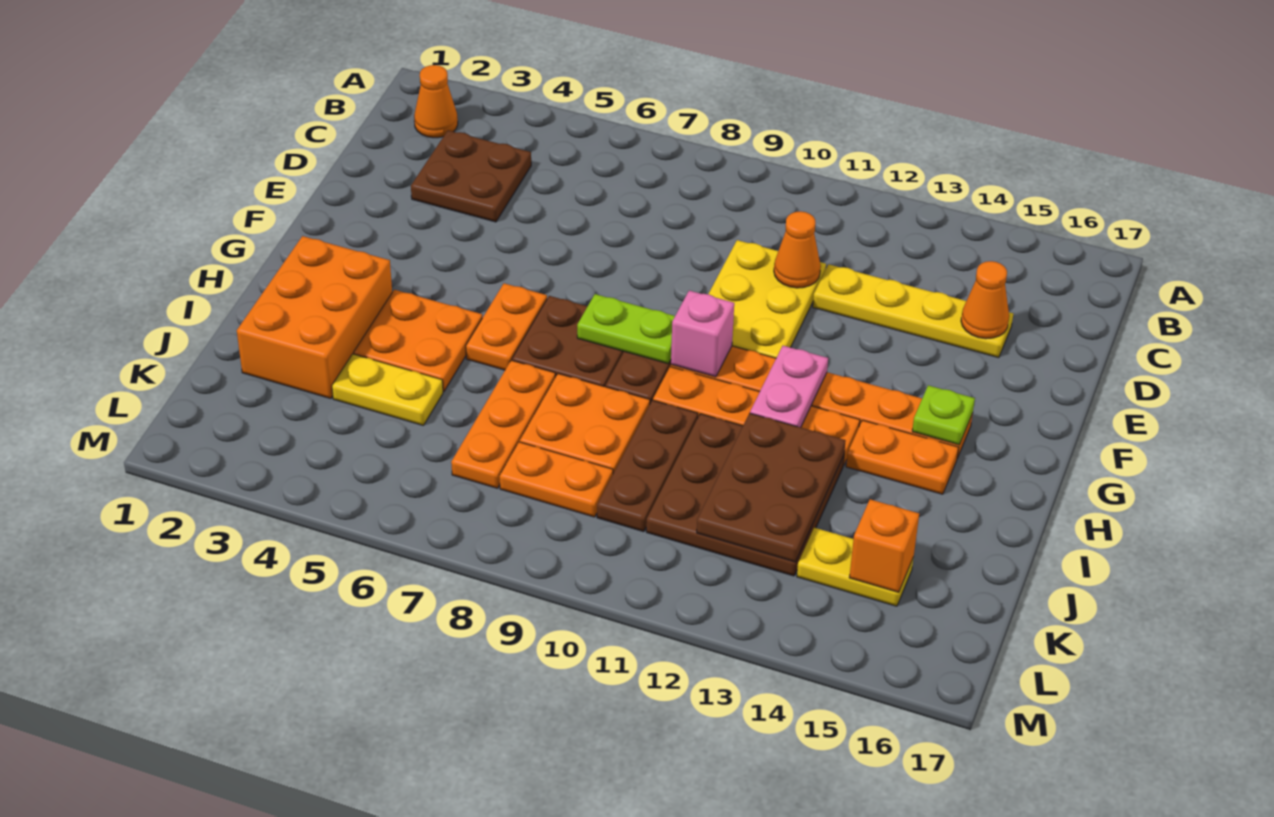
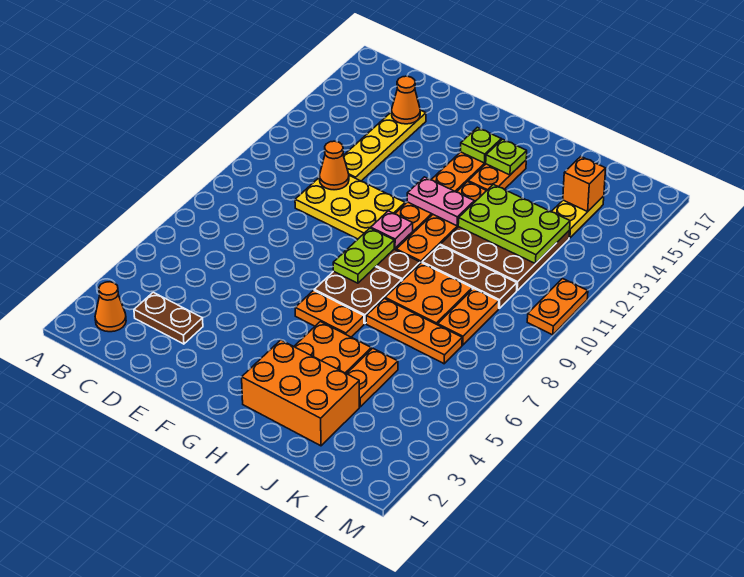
brown 2x2 plate [411,130,531,222] -> brown 1x2 plate [134,292,203,344]
pink 1x1 brick [671,291,734,377] -> pink 1x1 plate [371,211,413,248]
none -> lime 1x1 plate [485,139,527,175]
brown 2x3 plate [697,413,846,562] -> lime 2x3 plate [458,184,570,264]
yellow 1x2 plate [332,354,443,425] -> orange 1x2 plate [347,348,398,407]
none -> orange 1x2 plate [527,279,588,335]

